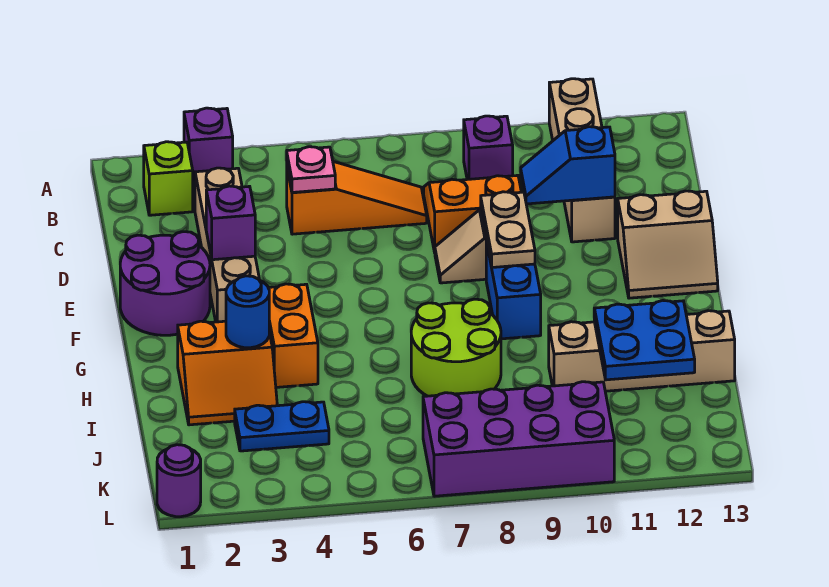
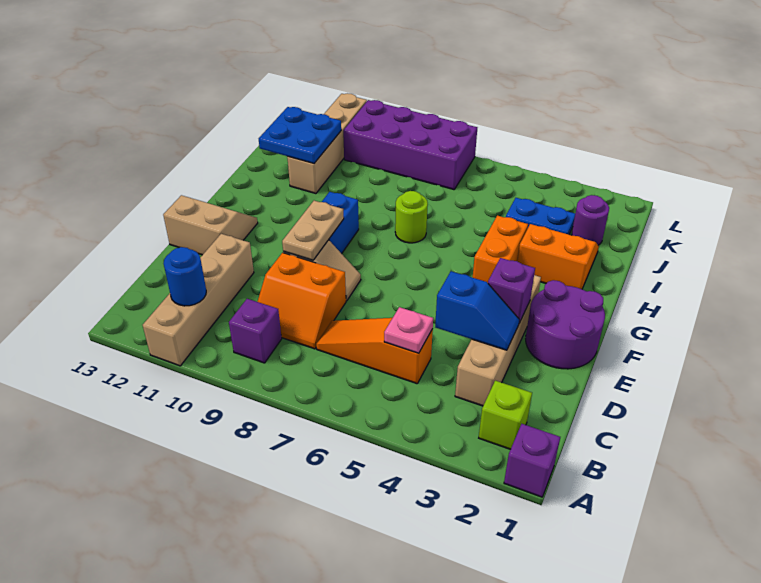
purple 1x1 brick [184,108,233,181] -> purple 1x1 brick moved to [504,424,560,497]
blue 1x2 slope [521,127,615,204] -> blue 1x2 slope moved to [435,271,519,350]
blue 1x1 round brick [226,276,269,348] -> blue 1x1 round brick moved to [164,247,206,306]
lime 2x2 round brick [411,299,501,396] -> lime 1x1 round brick [395,191,428,243]
tan 1x4 brick [549,311,735,391] -> tan 1x4 brick turned to [287,93,367,194]
purple 1x1 round brick [157,445,201,517] -> purple 1x1 round brick moved to [571,195,609,245]

